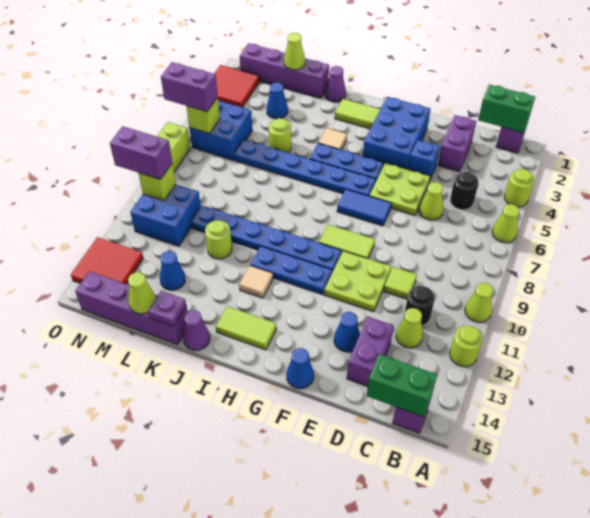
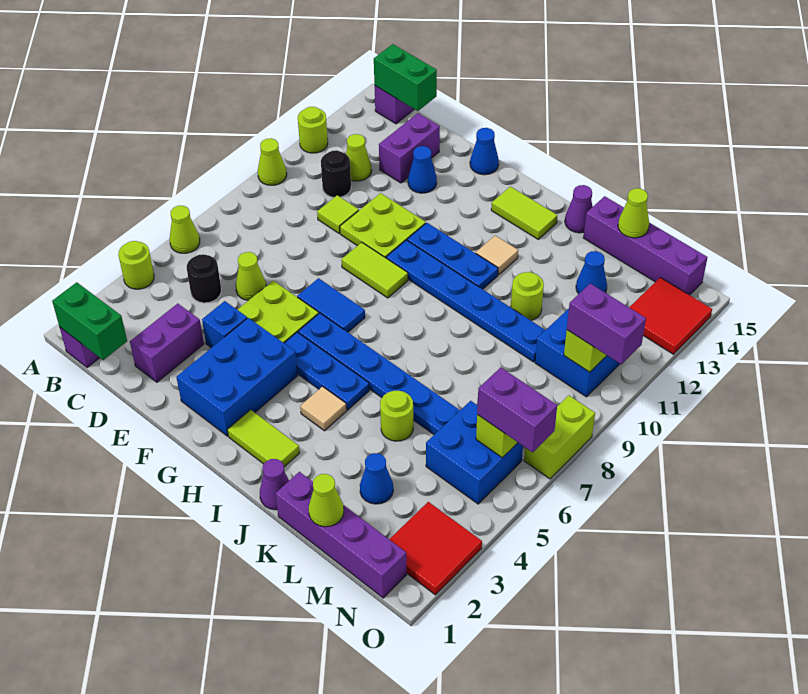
purple 1x1 plate [148,291,186,326] -> none

